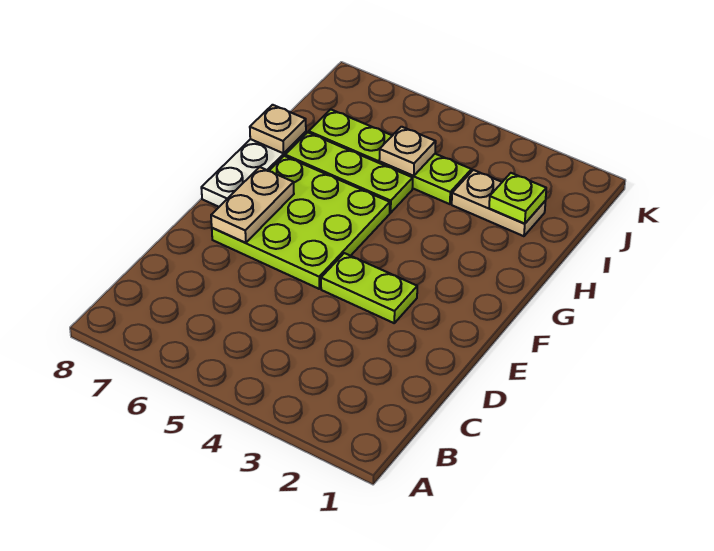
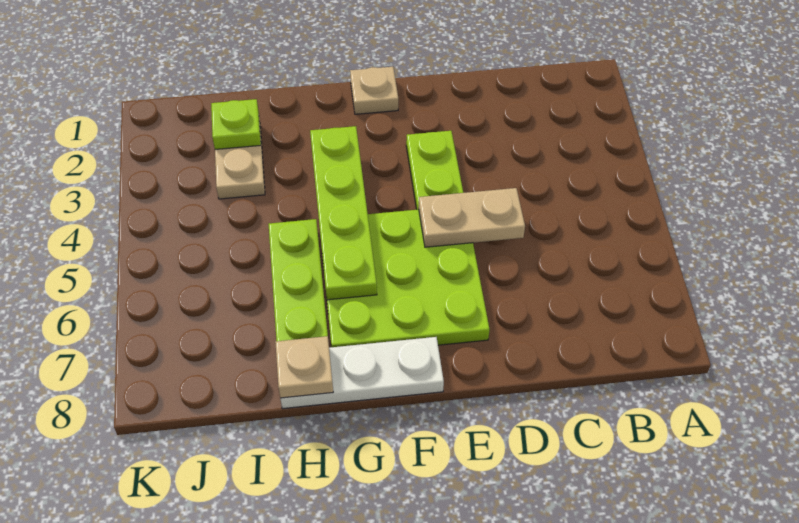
tan 1x2 plate [211,167,294,243] -> tan 1x2 plate moved to [418,188,525,247]
lime 1x4 plate [309,110,472,204] -> lime 1x4 plate moved to [310,126,377,300]
tan 1x1 plate [379,127,436,176] -> tan 1x1 plate moved to [350,67,398,114]

